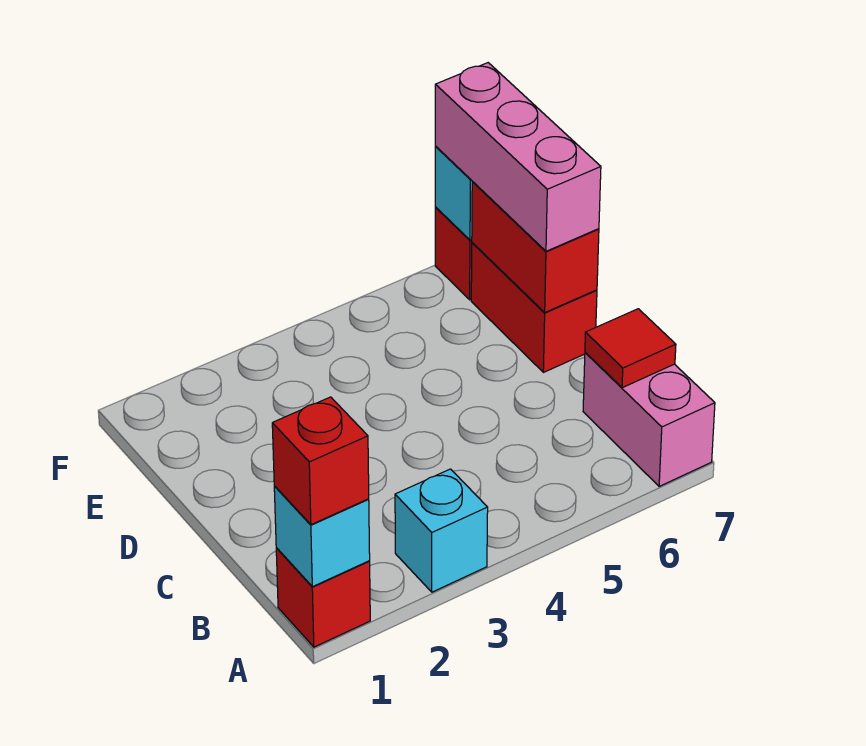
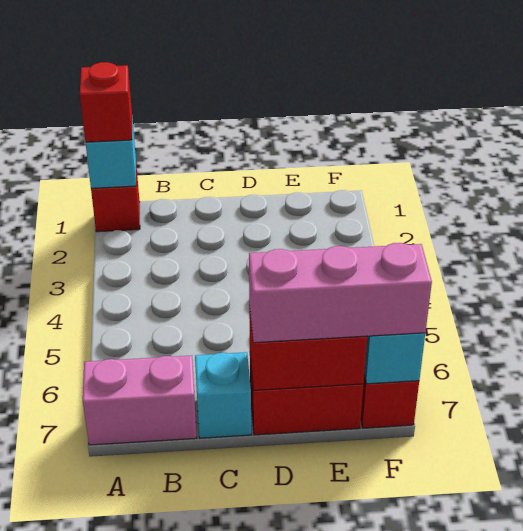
cyan 1x1 brick [395,469,488,592] -> cyan 1x1 brick moved to [195,352,251,438]
red 1x1 tile [585,309,676,388] -> none

